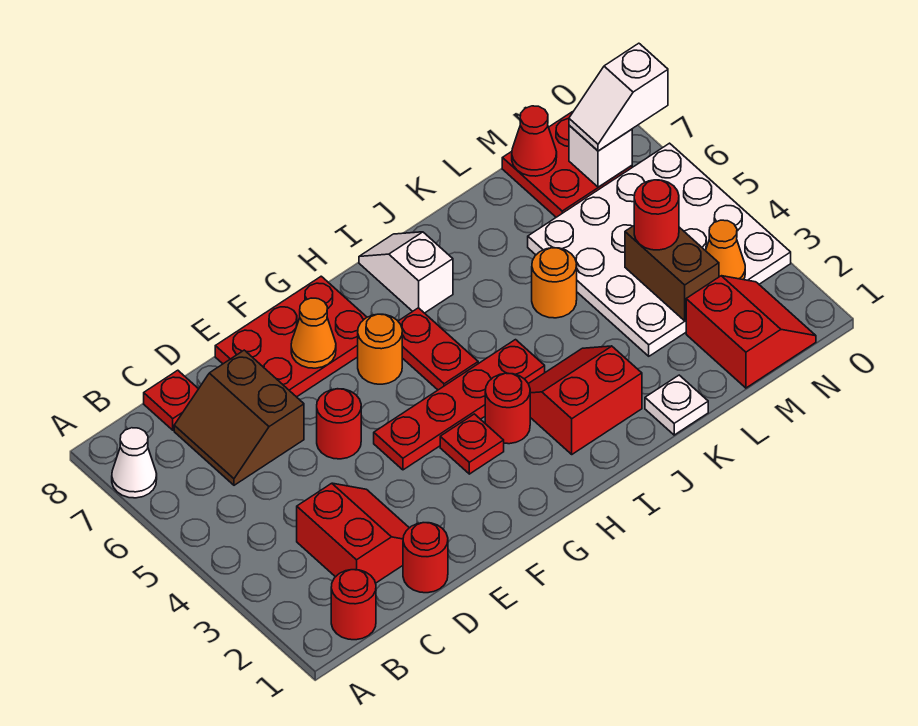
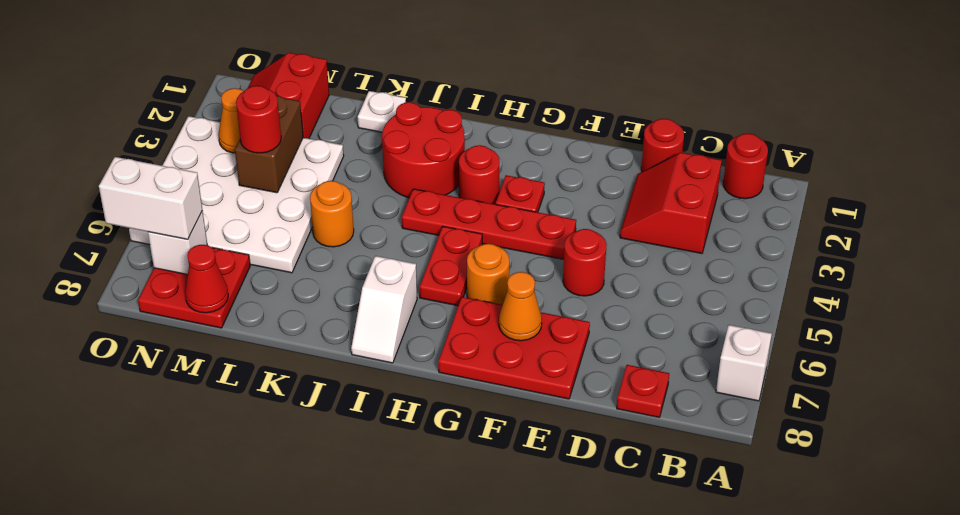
white 1x1 cone [112,428,157,498] -> white 1x1 brick [716,325,772,401]
brown 2x2 slope [174,350,304,485] -> none
red 2x2 slope [529,346,642,454] -> red 2x2 round brick [382,102,465,198]
white 1x2 slope [569,43,668,151] -> white 1x2 brick [99,157,202,239]

